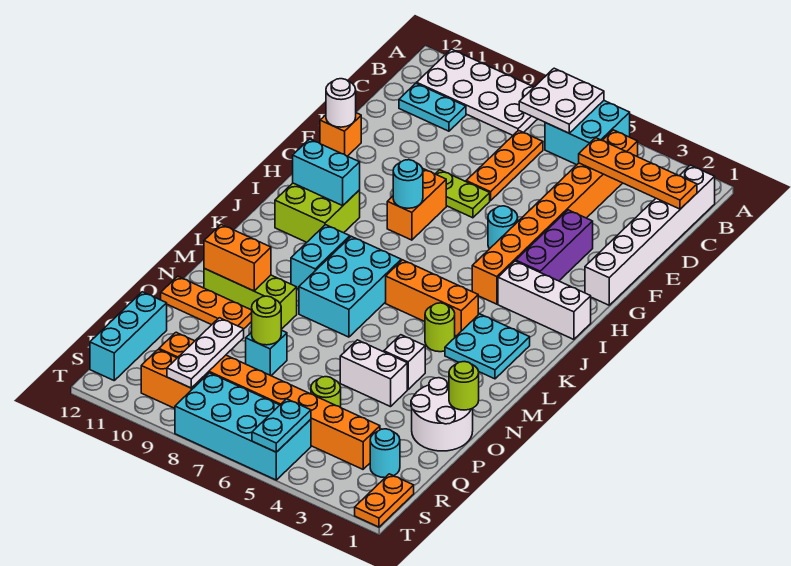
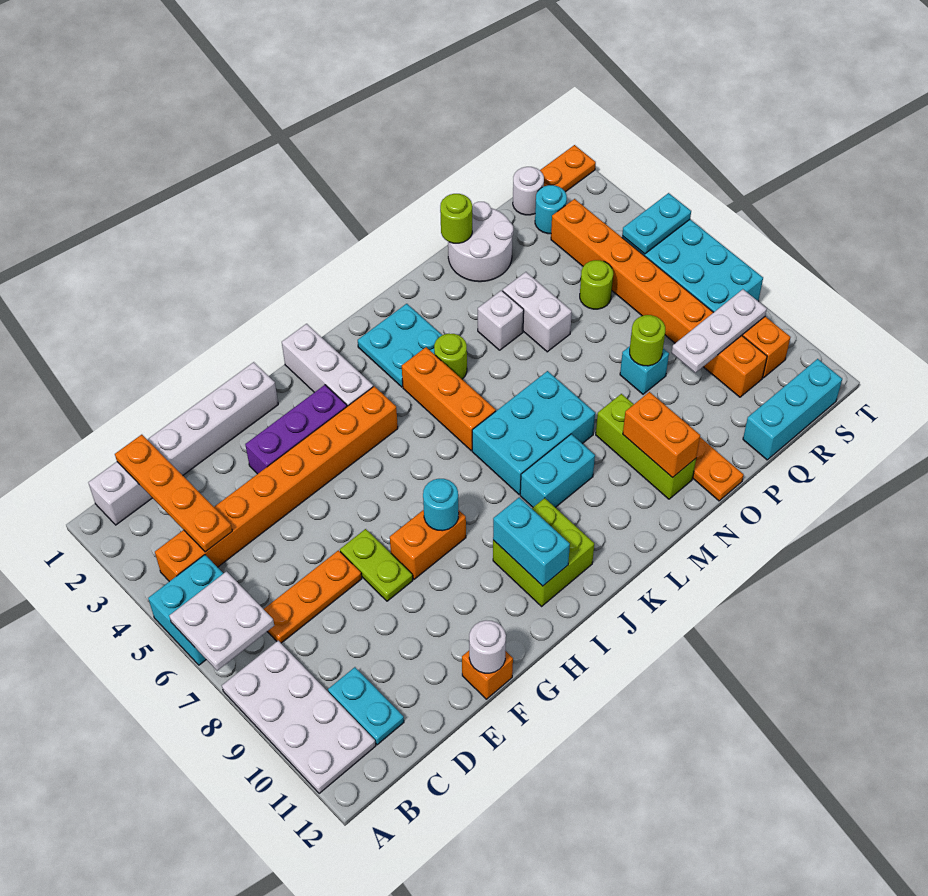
cyan 1x1 round brick [488,206,518,249] -> none
none -> white 1x1 round brick [513,167,544,215]

